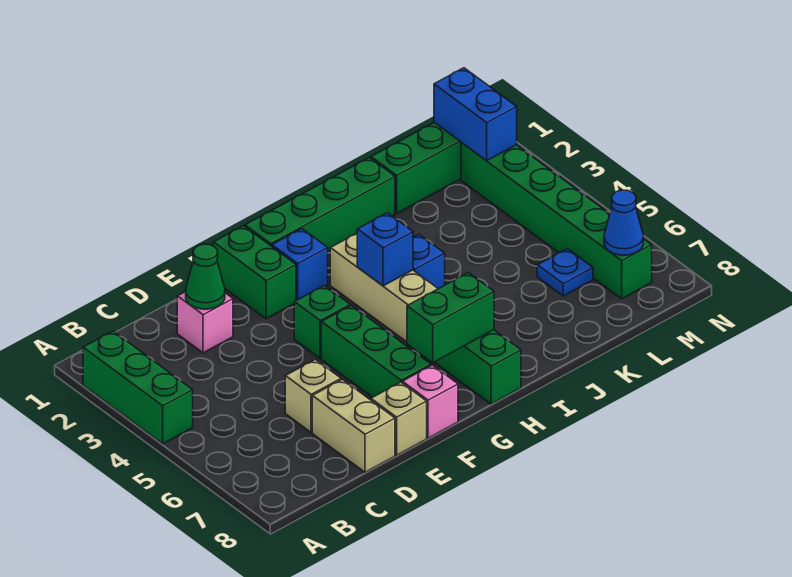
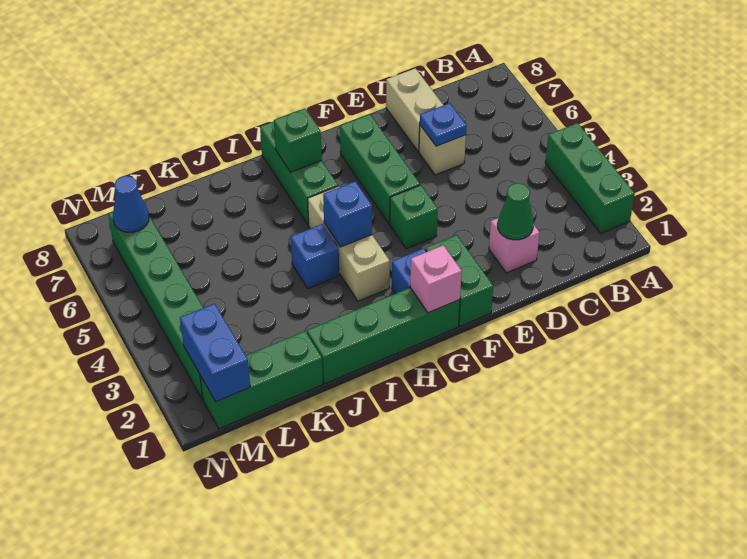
tan 1x1 brick [371,382,427,455] -> none
pink 1x1 brick [402,365,458,438] -> pink 1x1 brick moved to [410,245,462,313]
green 1x2 brick [407,273,494,363] -> green 1x1 brick [274,108,322,172]
blue 1x1 plate [537,249,593,296] -> blue 1x1 plate moved to [420,103,467,146]

